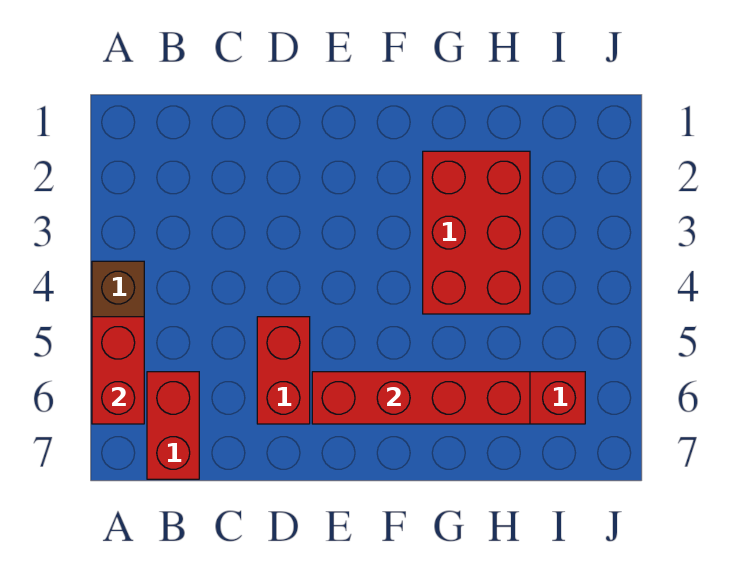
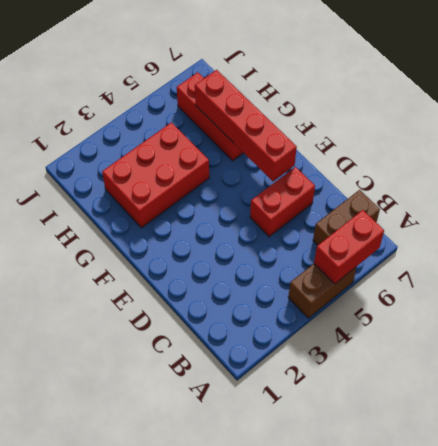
red 1x2 brick [147,372,199,479] -> brown 1x2 brick [313,190,380,245]

